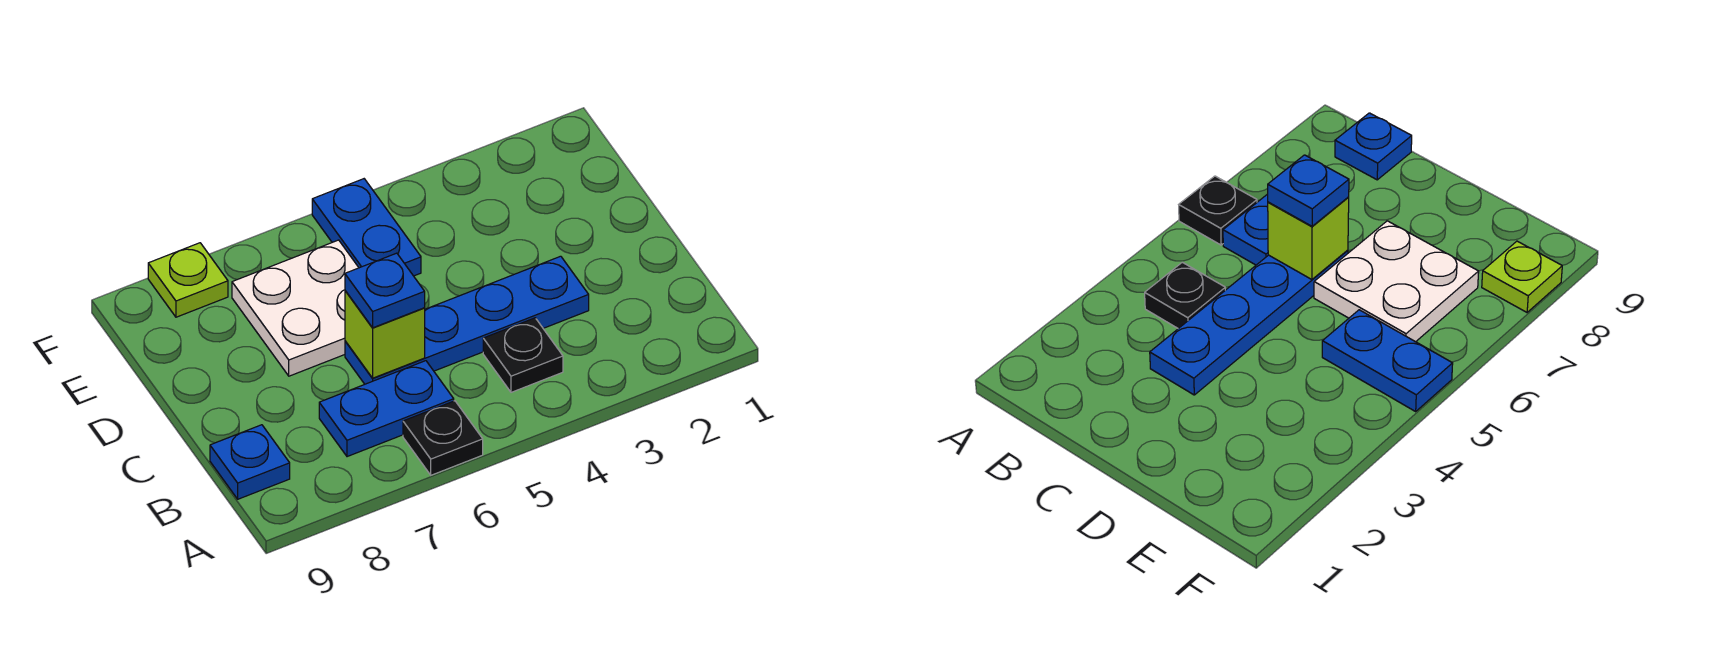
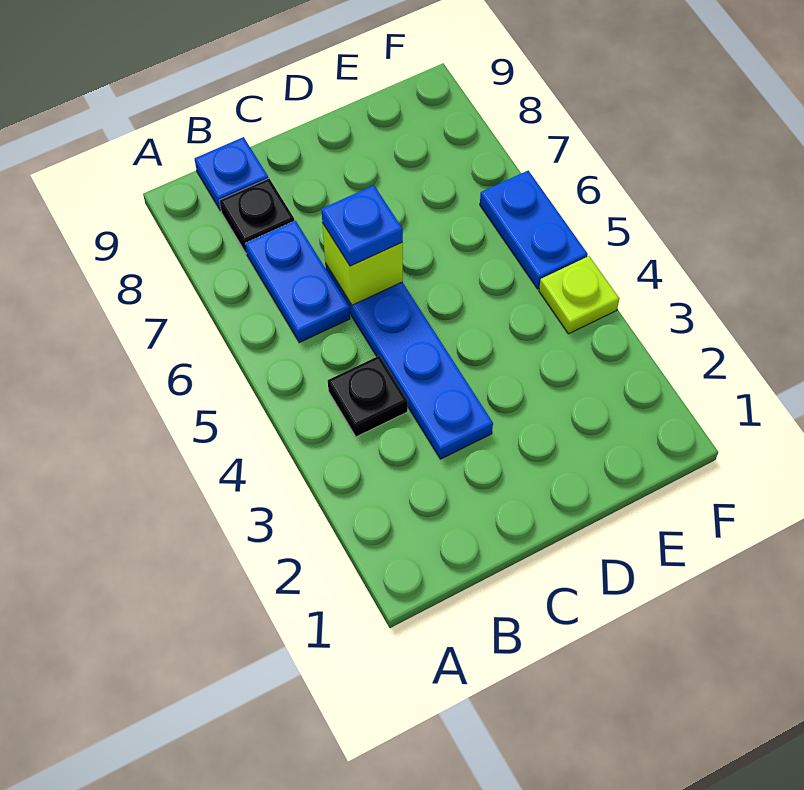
black 1x1 plate [403,401,483,475] -> black 1x1 plate moved to [220,178,295,253]
white 2x2 plate [232,240,359,376] -> none
blue 1x2 plate [312,179,421,276] -> blue 1x2 plate turned to [480,171,588,289]
lime 1x1 plate [148,243,228,317] -> lime 1x1 plate moved to [539,256,619,334]

